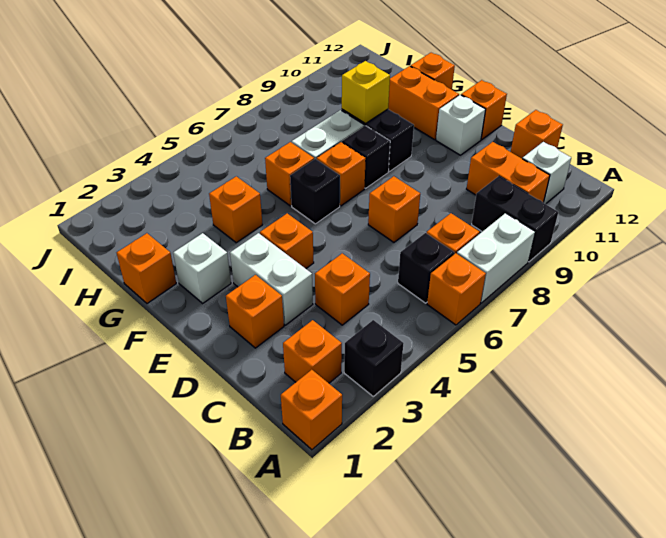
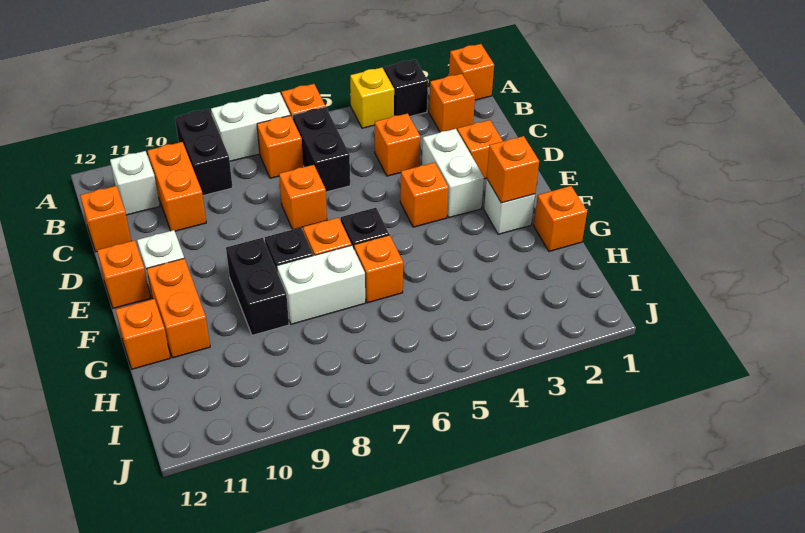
black 1x1 brick [398,233,454,303] -> black 1x2 brick [293,107,350,192]
orange 1x1 brick [209,176,262,243] -> orange 1x1 brick moved to [487,136,539,203]
yellow 1x1 brick [342,61,390,124] -> yellow 1x1 brick moved to [350,68,394,128]

